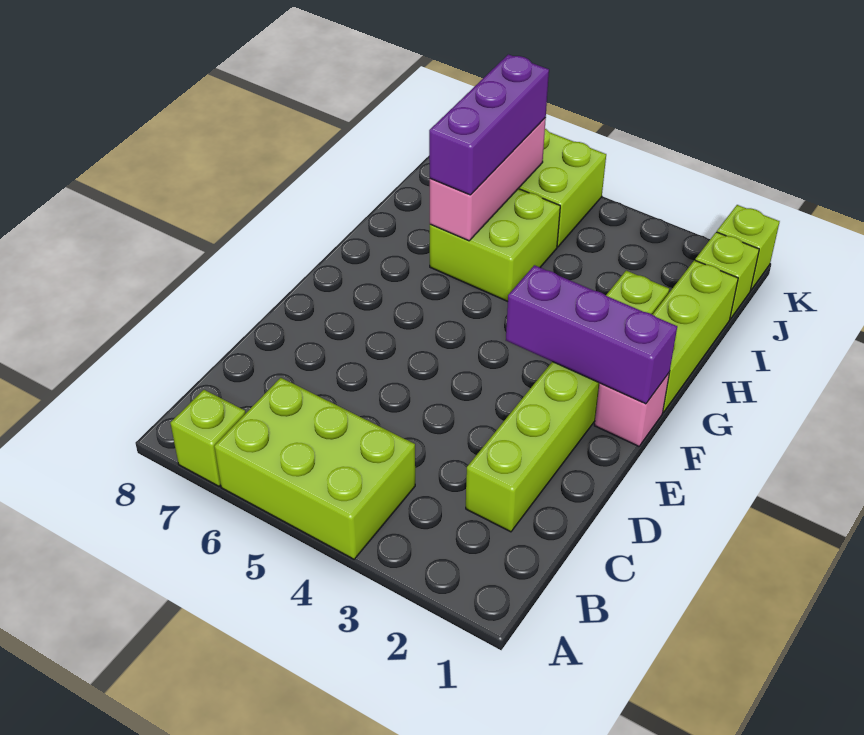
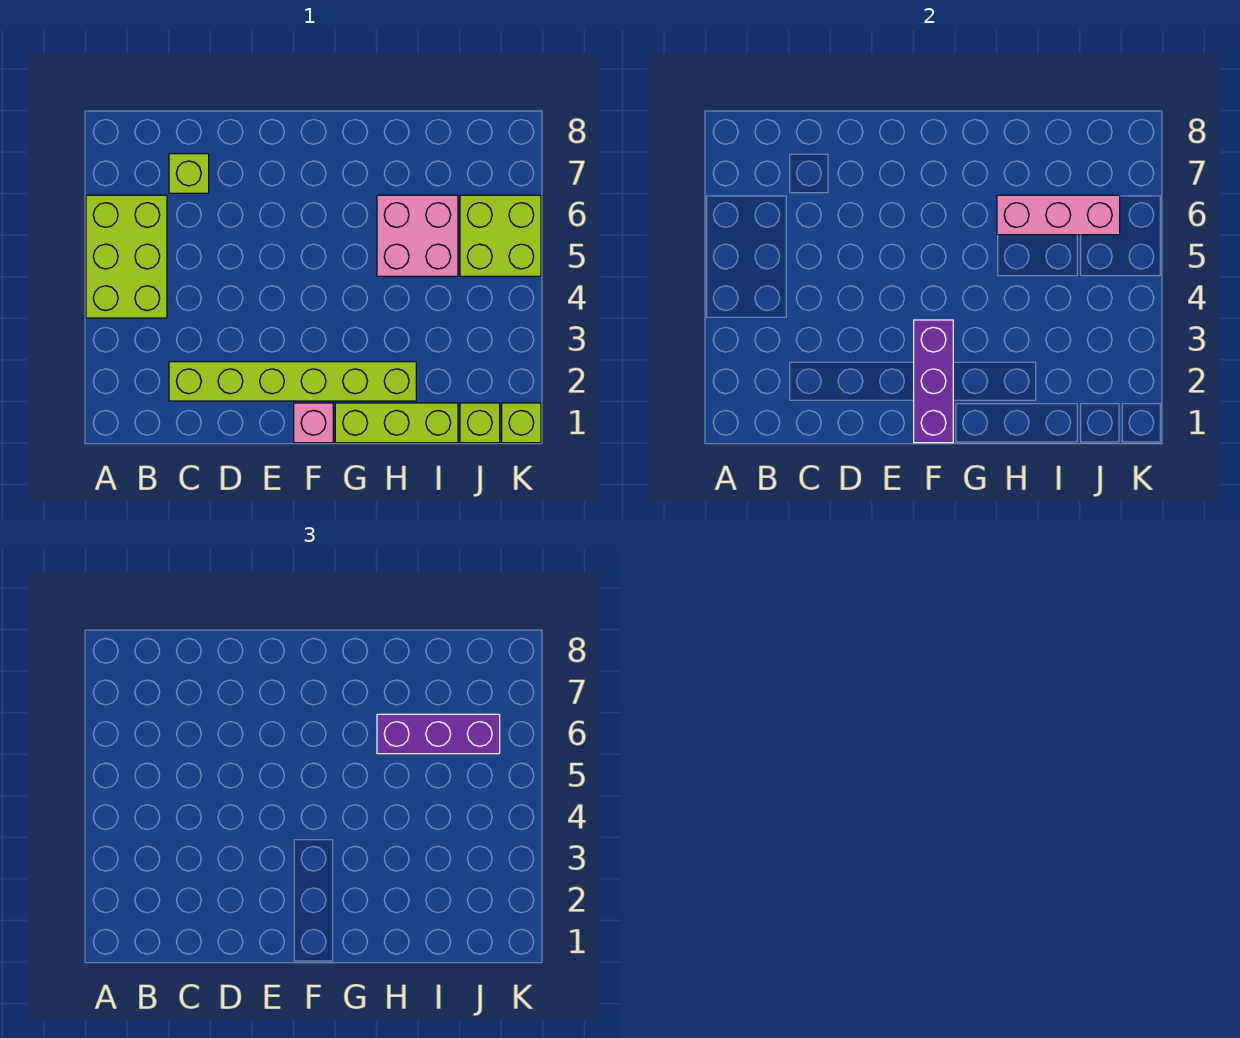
lime 1x1 brick [170,390,246,486] -> lime 1x1 brick moved to [169,154,209,193]
lime 2x2 brick [430,189,560,302] -> pink 2x2 brick [377,195,458,276]

